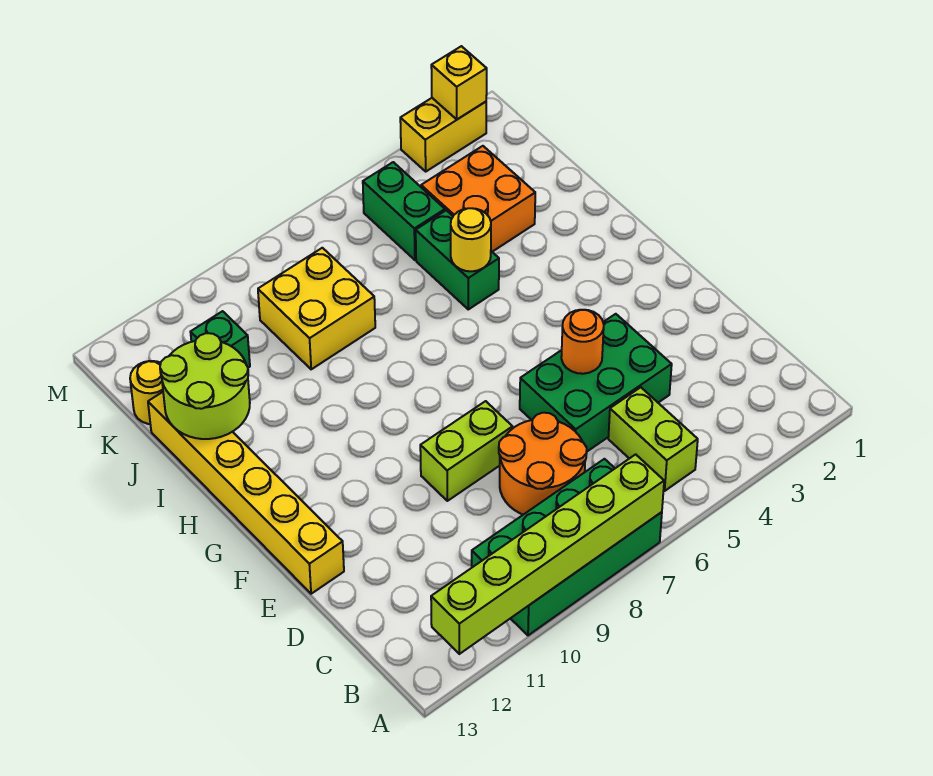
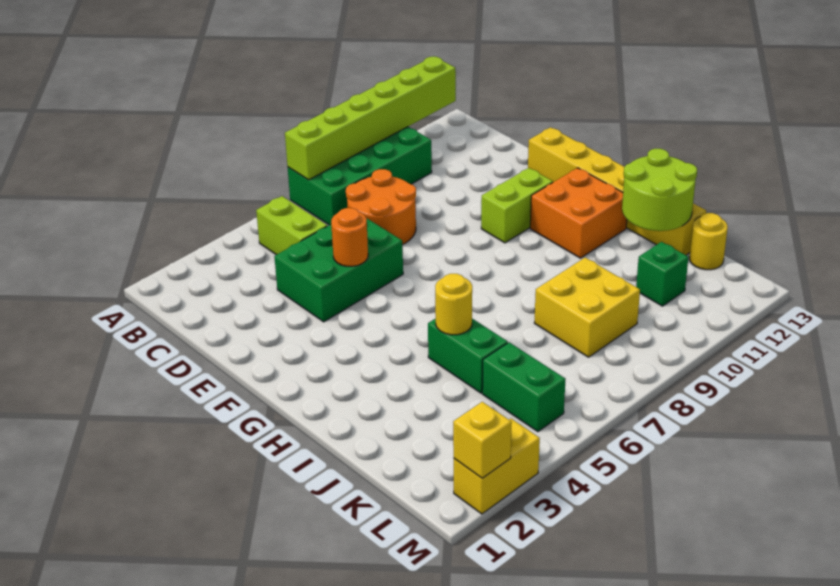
lime 1x2 brick [420,401,513,501] -> lime 1x2 brick moved to [481,168,553,243]
orange 2x2 brick [421,146,535,252] -> orange 2x2 brick moved to [530,168,627,258]

